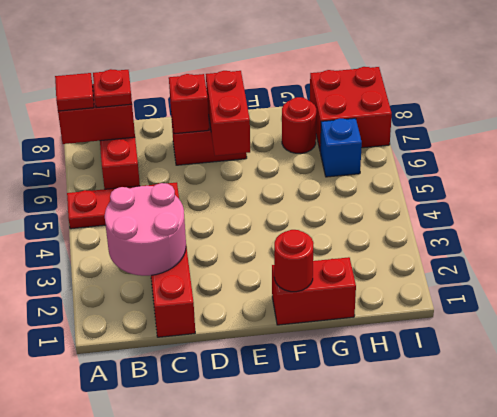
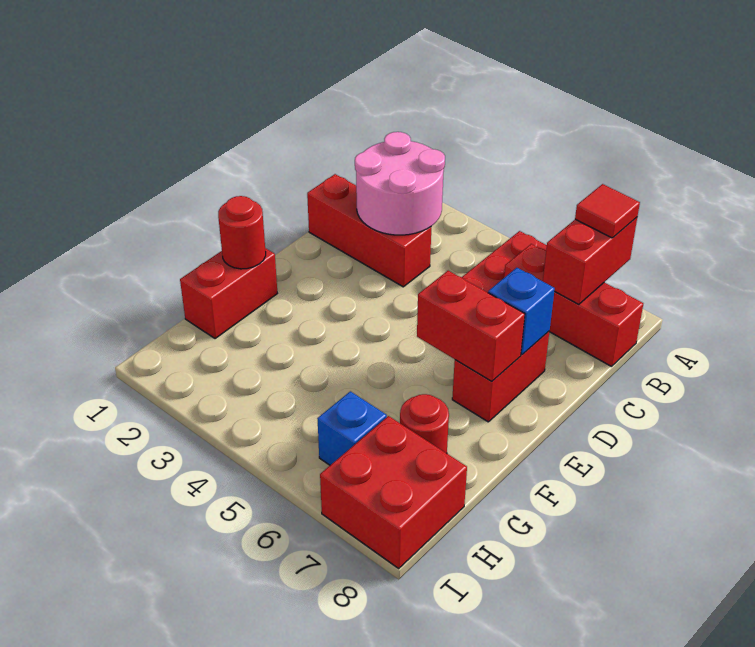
red 1x1 plate [93,69,132,108] -> none
red 1x1 brick [169,74,209,134] -> blue 1x1 brick [488,268,555,355]

